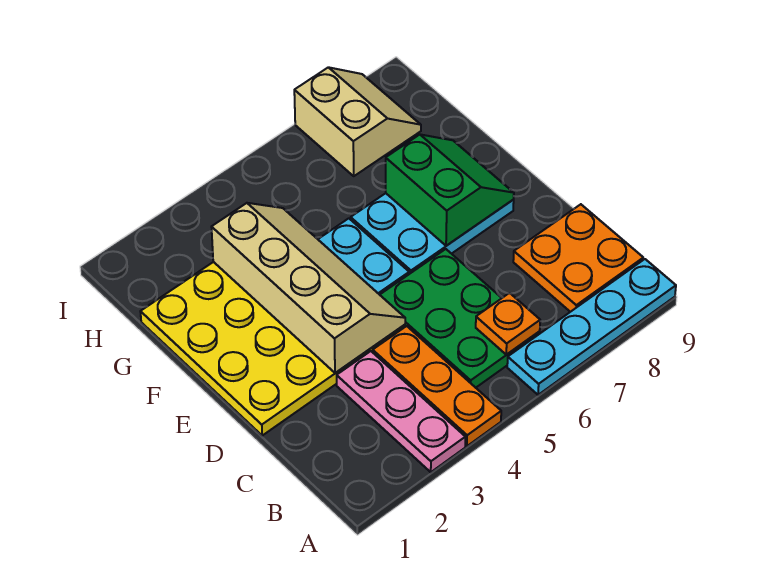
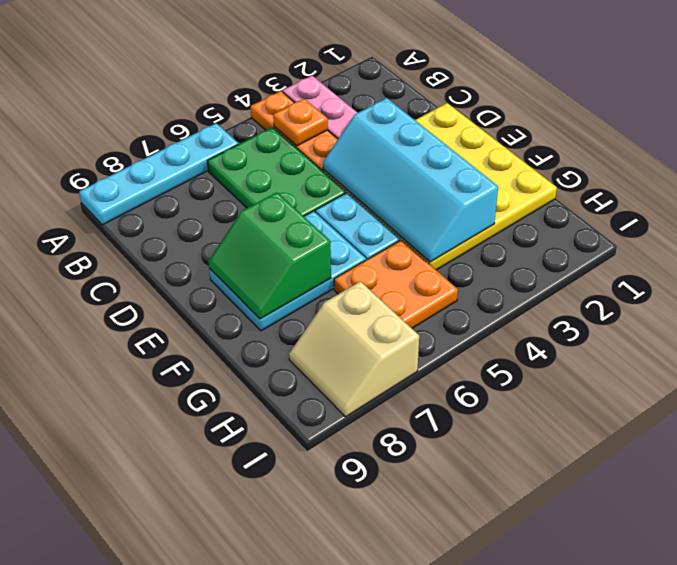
orange 1x1 plate [476,293,540,355] -> orange 1x1 plate moved to [273,99,328,146]
orange 2x2 plate [513,204,643,312] -> orange 2x2 plate moved to [334,240,458,328]
tan 2x4 slope [212,203,405,373] -> cyan 2x4 slope [323,98,498,262]

